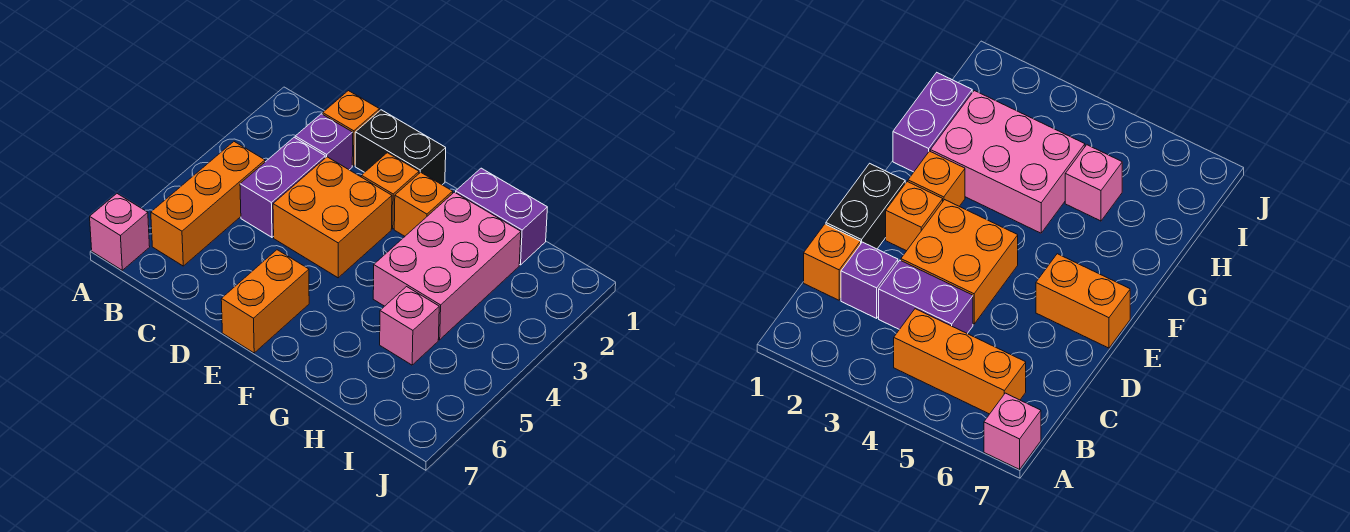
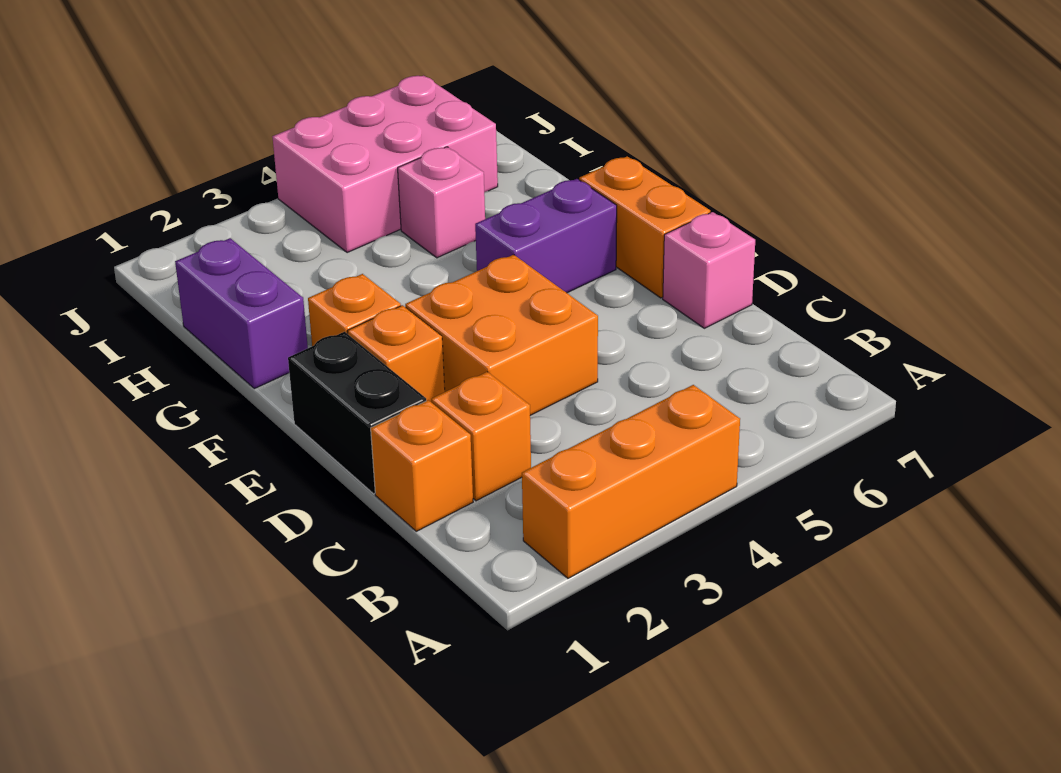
pink 1x1 brick [90,194,150,270] -> pink 1x1 brick moved to [663,212,755,328]
orange 1x3 brick [151,142,265,266] -> orange 1x3 brick moved to [522,385,740,578]
purple 1x1 brick [295,114,353,170] -> orange 1x1 brick [431,372,531,501]
purple 1x2 brick [240,137,325,237] -> purple 1x2 brick moved to [475,179,617,293]
orange 1x2 brick [221,250,309,353] -> orange 1x2 brick turned to [579,156,710,298]
pink 2x3 brick [373,192,521,340] -> pink 2x3 brick moved to [272,75,498,253]

